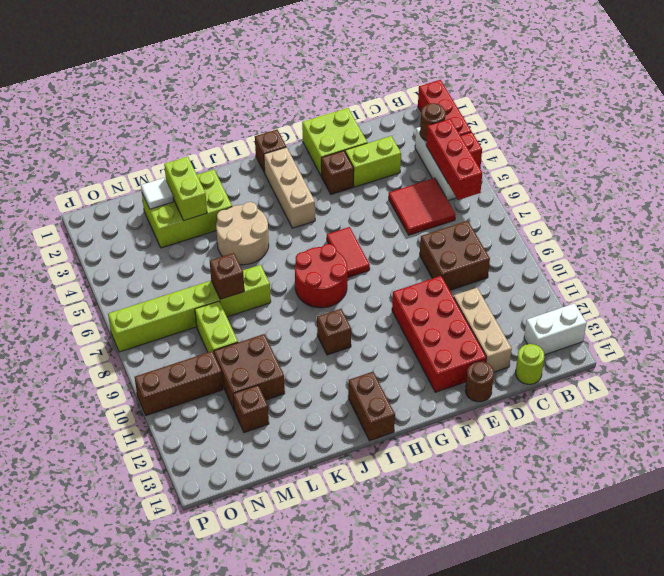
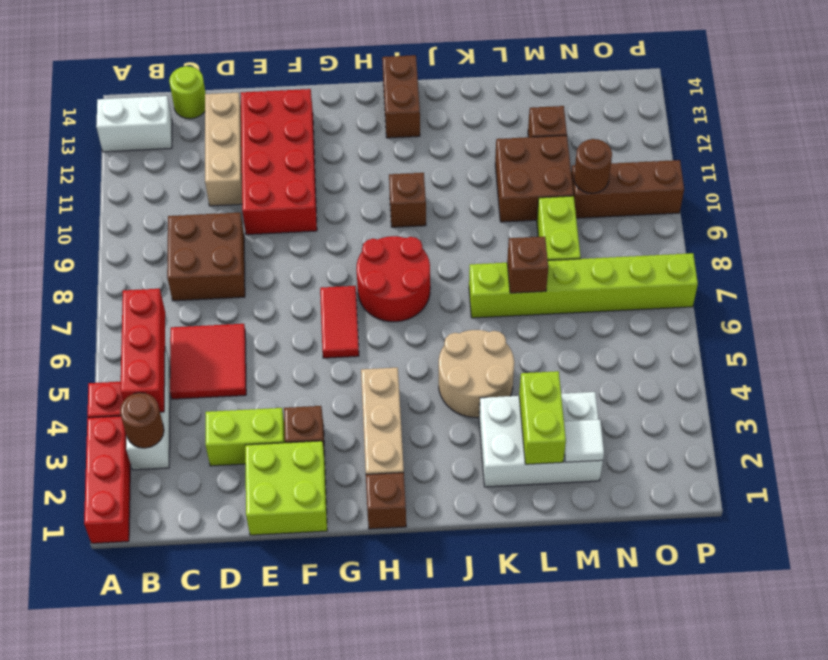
brown 1x1 round brick [465,361,494,402] -> brown 1x1 round brick moved to [574,139,612,193]
lime 2x3 brick [142,170,232,248] -> white 2x3 brick [479,392,603,487]

